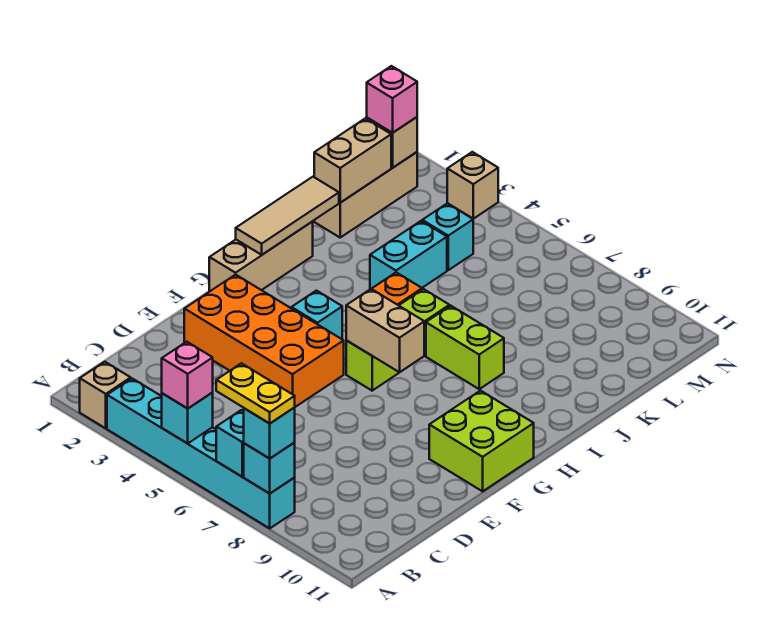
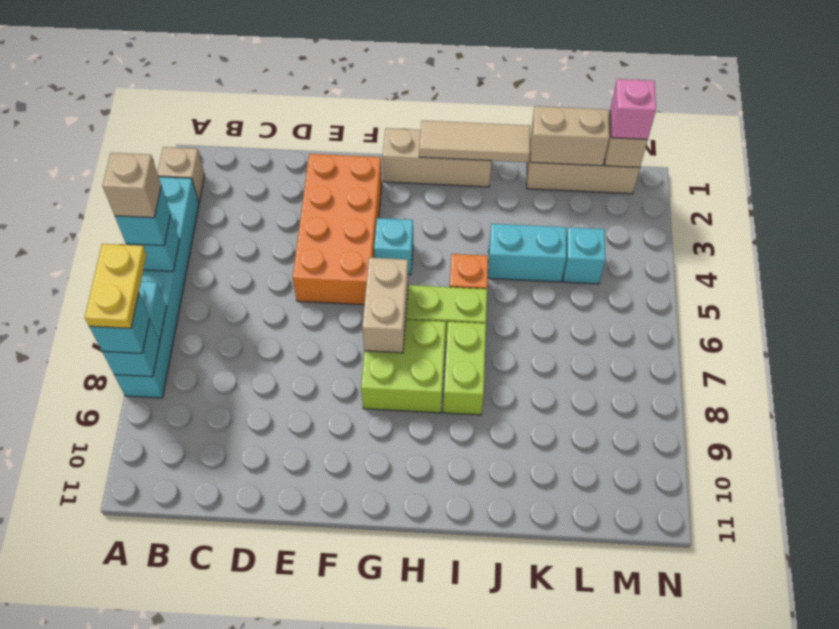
pink 1x1 brick [162,342,213,408] -> cyan 1x1 brick [115,186,171,246]
lime 2x2 brick [429,391,534,491] -> lime 2x2 brick moved to [361,319,446,413]
tan 1x1 brick [447,152,498,219] -> tan 1x1 brick moved to [103,153,161,218]

